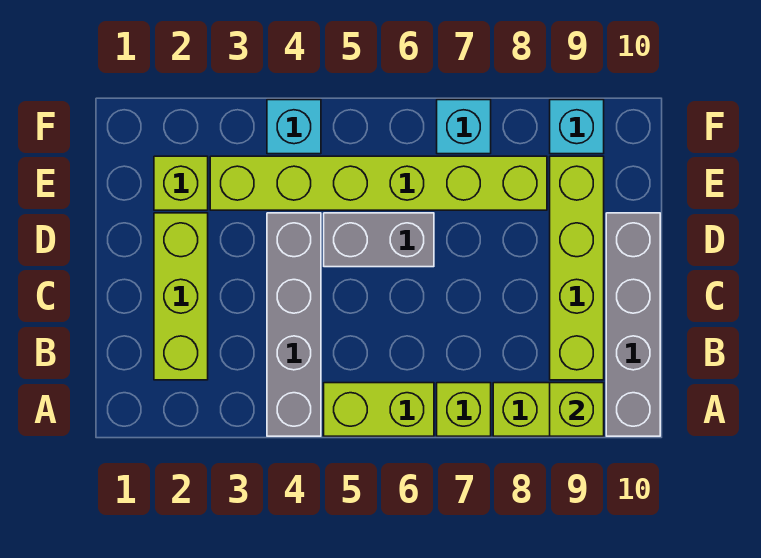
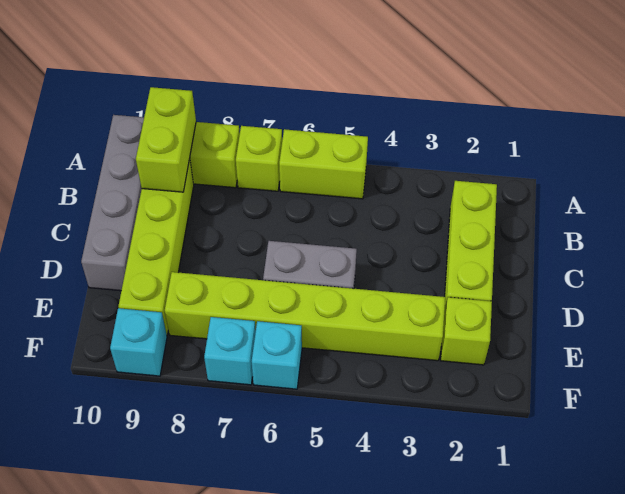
grey 1x4 brick [267,213,321,436] -> none
lime 1x1 brick [550,383,604,436] -> lime 1x2 brick [136,87,196,192]
cyan 1x1 brick [267,100,321,154] -> cyan 1x1 brick moved to [252,321,302,389]

